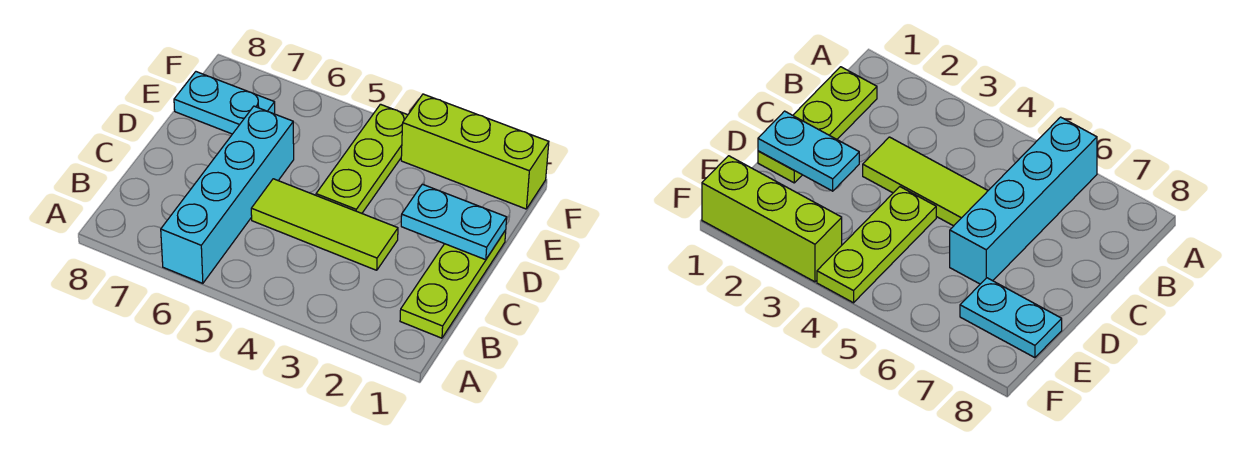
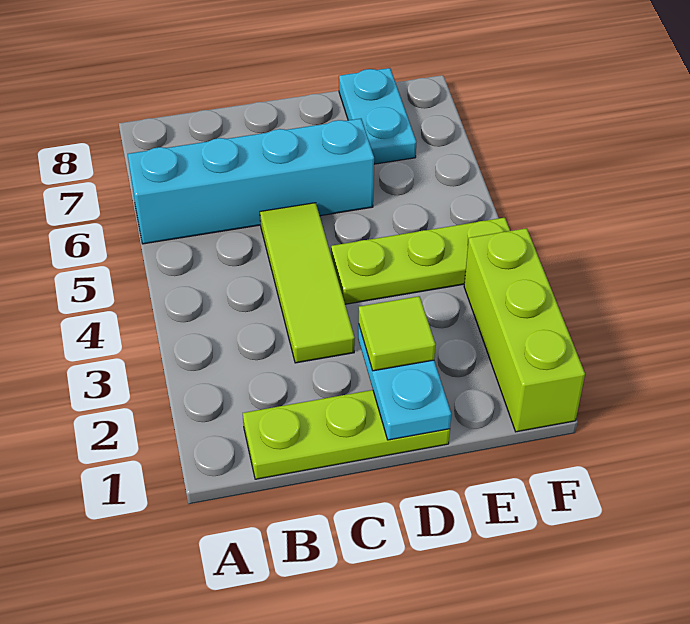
none -> lime 1x1 tile [359,296,435,371]

